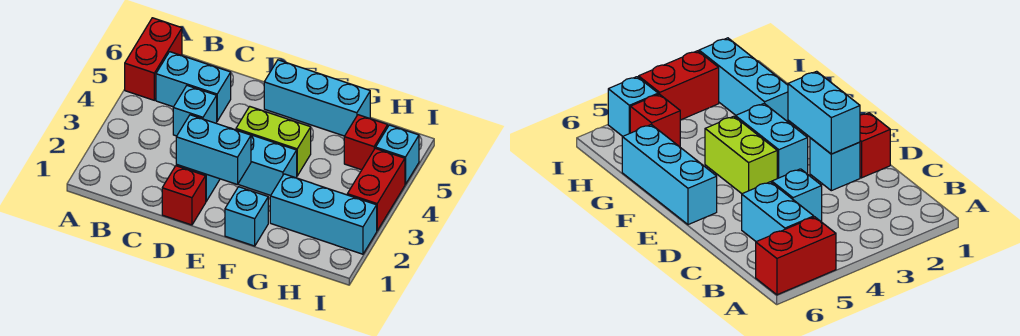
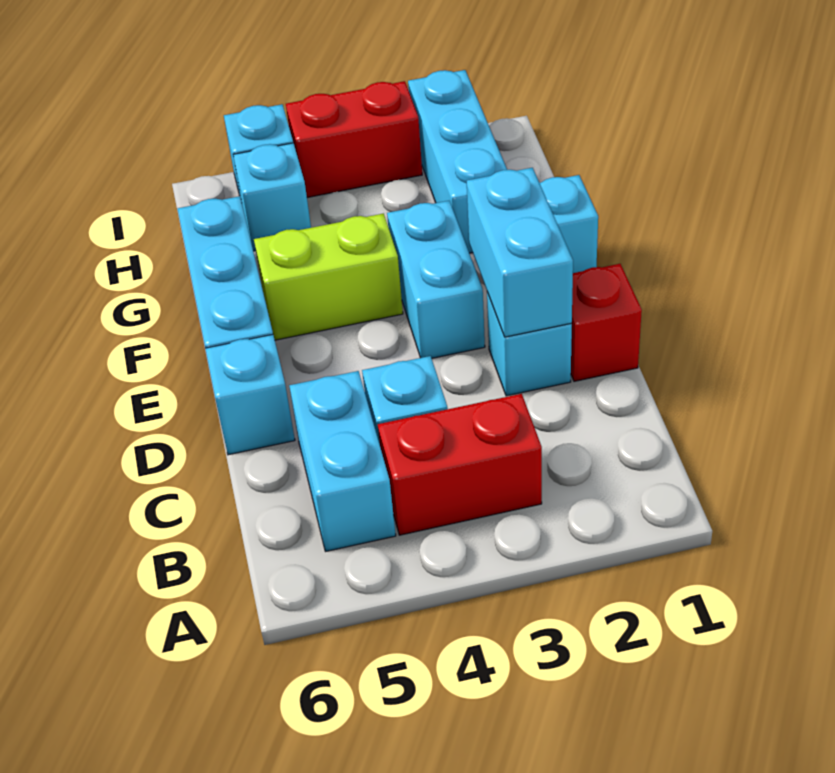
red 1x2 brick [125,18,182,100] -> red 1x2 brick moved to [378,394,542,535]
none -> cyan 1x1 brick [205,335,295,455]
lime 1x2 brick [236,106,311,176] -> lime 1x2 brick turned to [254,213,403,340]
red 1x1 brick [344,115,388,170] -> cyan 1x1 brick [233,143,311,251]

